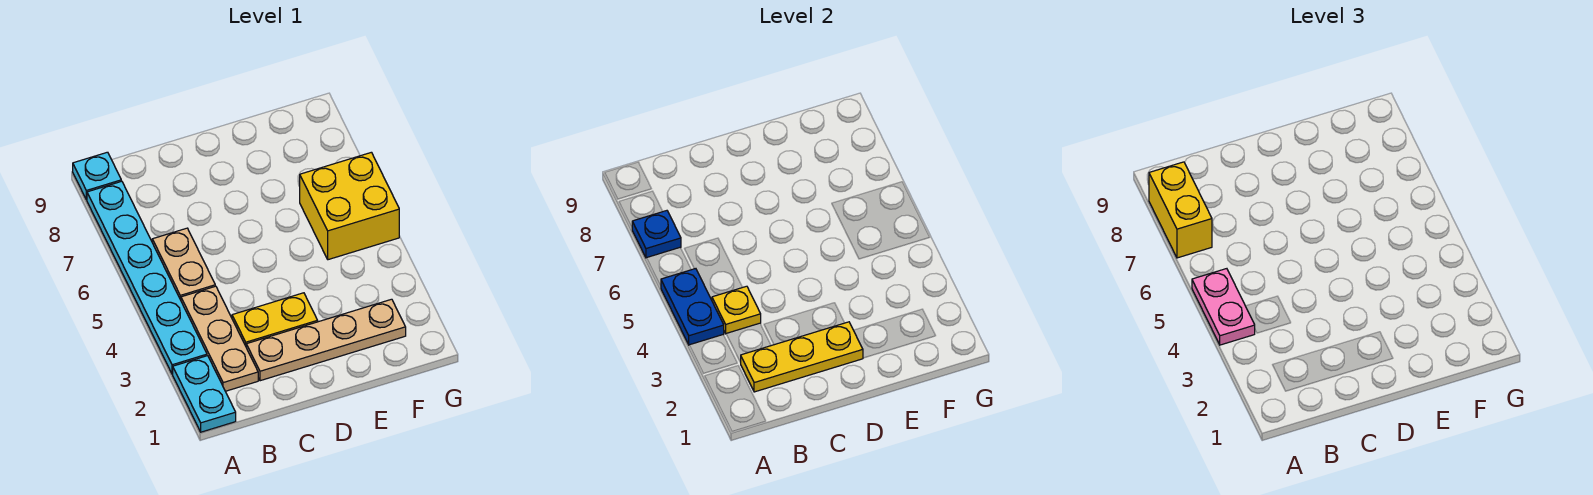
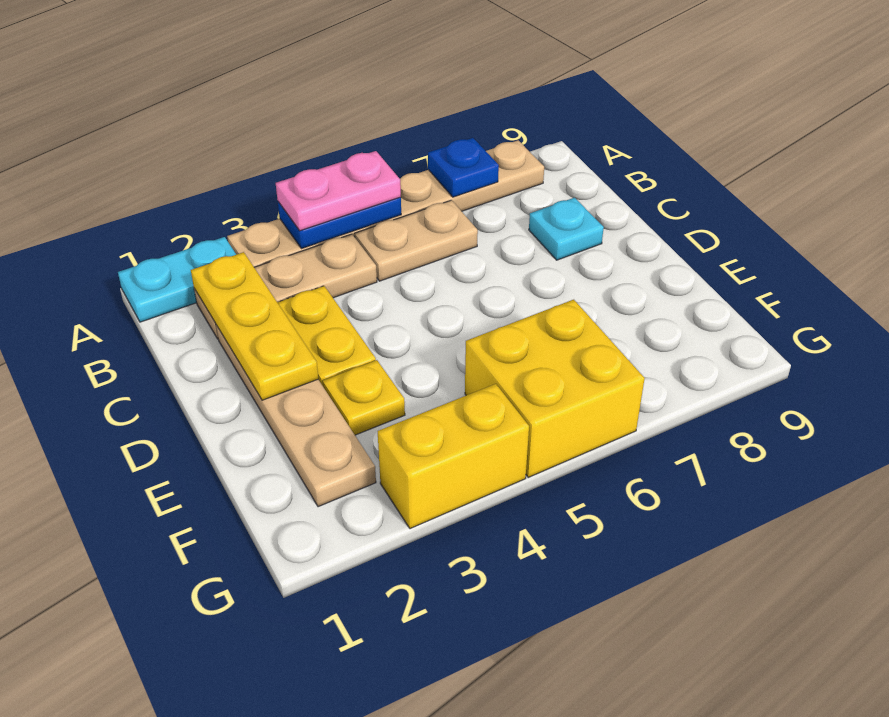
cyan 1x6 plate [87,181,207,374] -> tan 1x6 plate [227,140,544,267]
yellow 1x2 brick [1149,162,1212,258] -> yellow 1x2 brick moved to [378,384,529,529]
cyan 1x1 plate [73,152,121,200] -> cyan 1x1 plate moved to [529,198,604,260]
yellow 1x1 plate [712,286,761,334] -> yellow 1x1 plate moved to [323,360,405,435]

